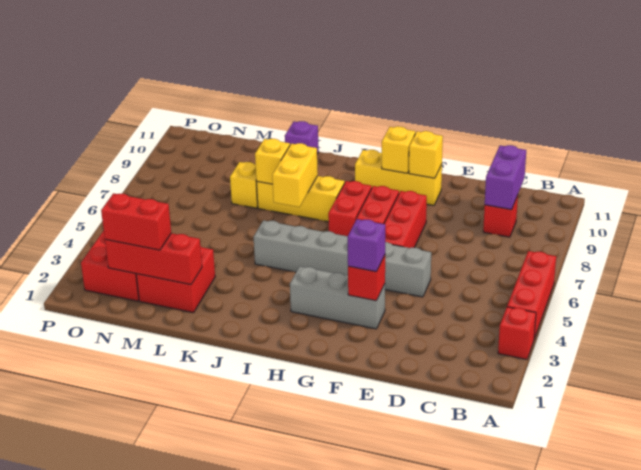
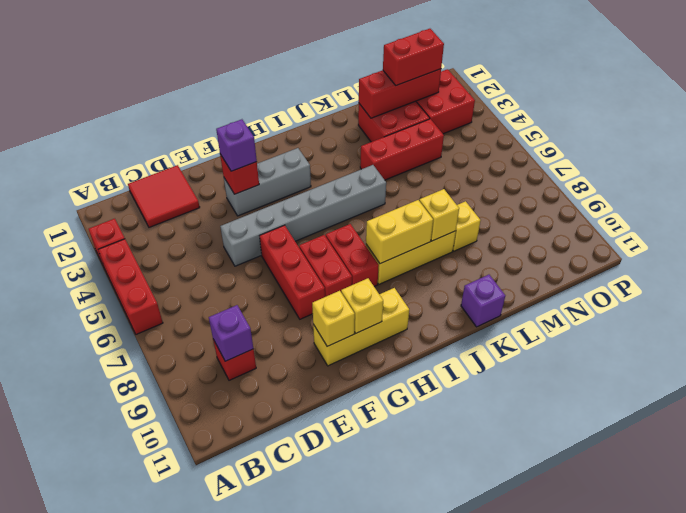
none -> red 2x2 tile [128,165,200,227]
purple 1x2 brick [485,145,526,210] -> purple 1x1 brick [209,305,253,361]
yellow 1x2 brick [272,143,318,207] -> yellow 1x2 brick turned to [366,200,433,264]
none -> red 1x3 brick [360,119,444,180]

